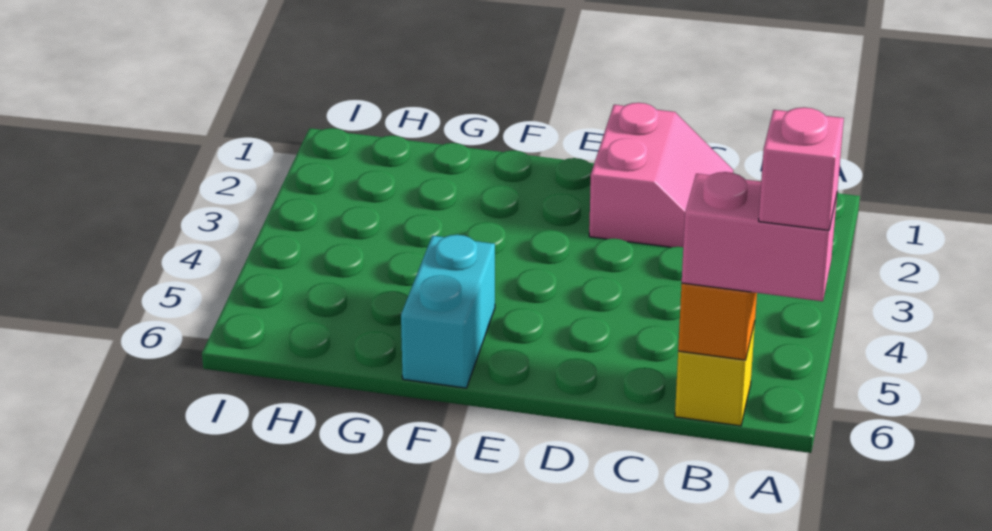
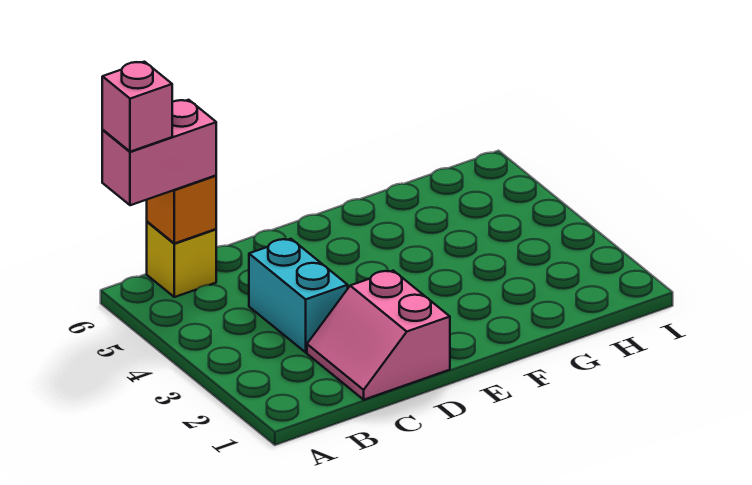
cyan 1x2 brick [401,235,495,388] -> cyan 1x2 brick moved to [249,239,348,352]

